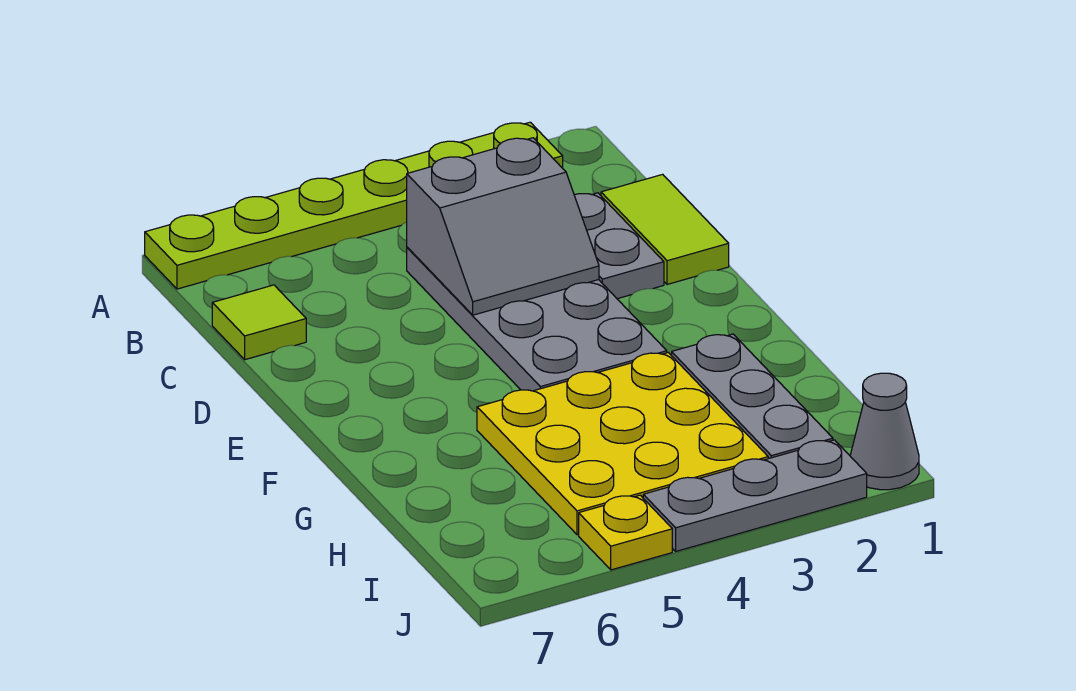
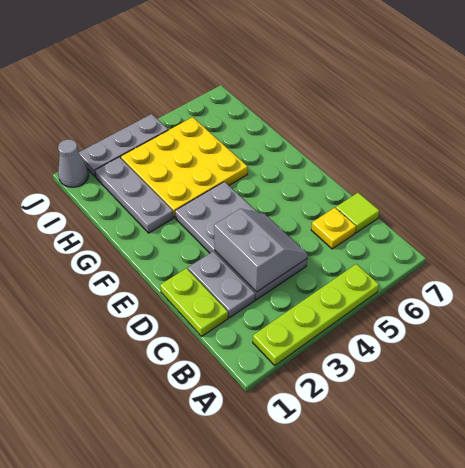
lime 1x6 plate [145,122,563,289] -> lime 1x4 plate [253,264,379,365]
lime 1x2 tile [601,174,729,284] -> lime 1x2 plate [160,268,228,336]
grey 2x2 slope [407,138,599,315] -> grey 2x2 slope turned to [214,209,308,292]
yellow 1x1 plate [579,495,672,570] -> yellow 1x1 plate moved to [311,208,356,249]

